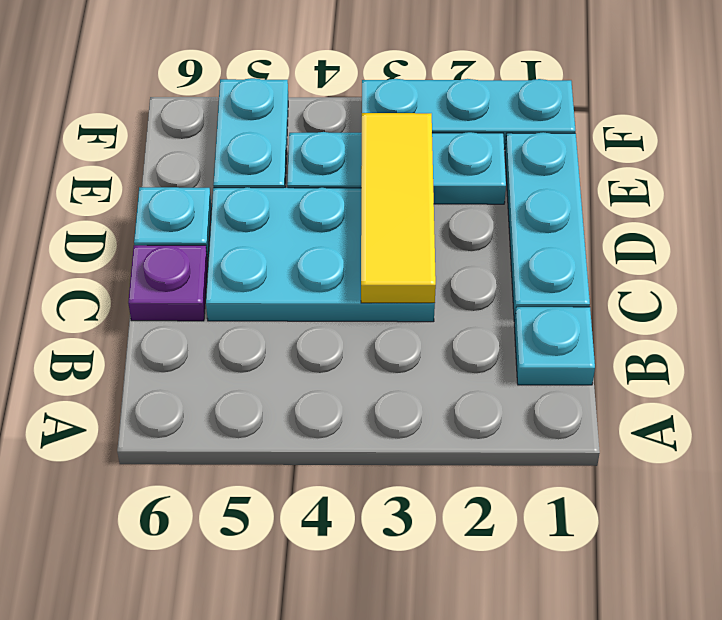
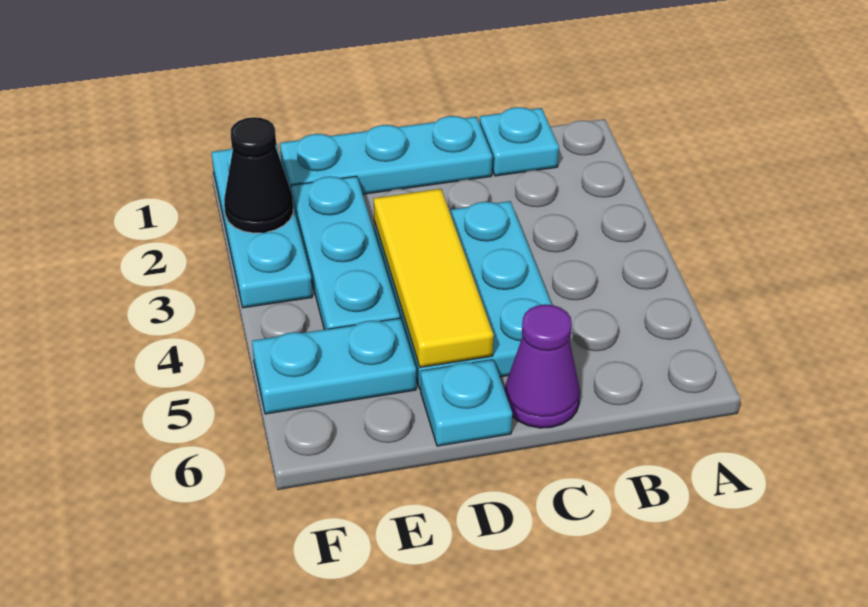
yellow 1x3 tile [361,113,436,303] -> yellow 1x3 tile turned to [374,189,494,367]
purple 1x1 plate [128,245,208,321] -> purple 1x1 cone [505,304,580,428]
none -> black 1x1 cone [224,117,293,233]

